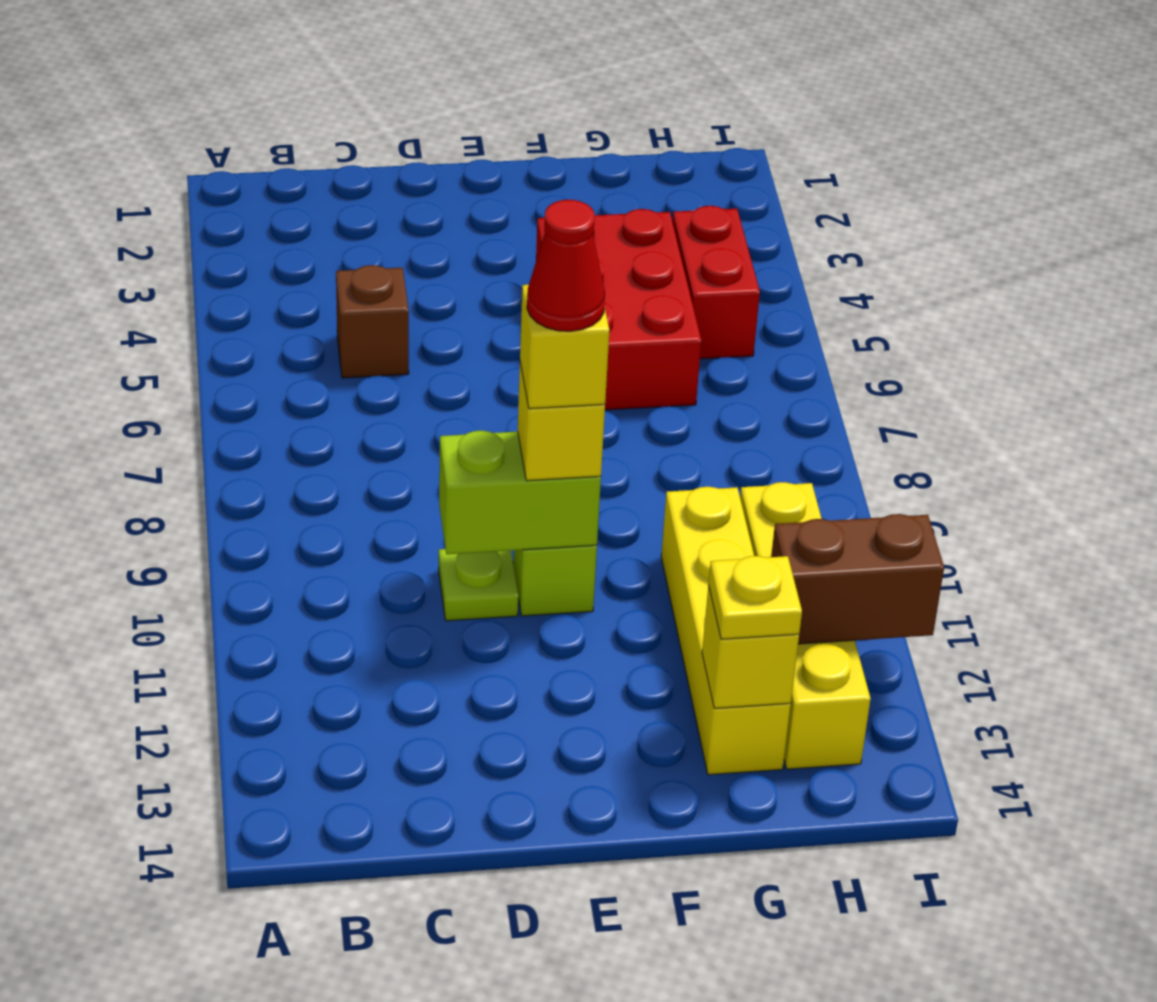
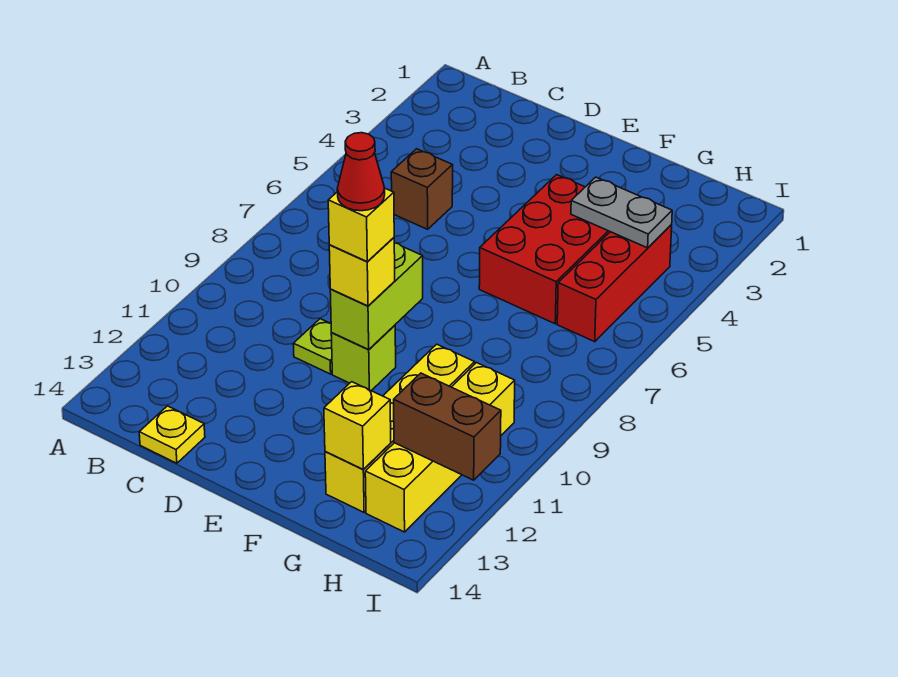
lime 1x2 brick [439,431,601,554] -> lime 1x2 brick turned to [330,243,423,349]
none -> grey 1x2 plate [571,177,672,248]
yellow 1x1 plate [709,556,802,639] -> yellow 1x1 plate moved to [139,406,205,463]
red 1x2 brick [672,206,760,359] -> red 1x3 brick [557,225,672,342]

